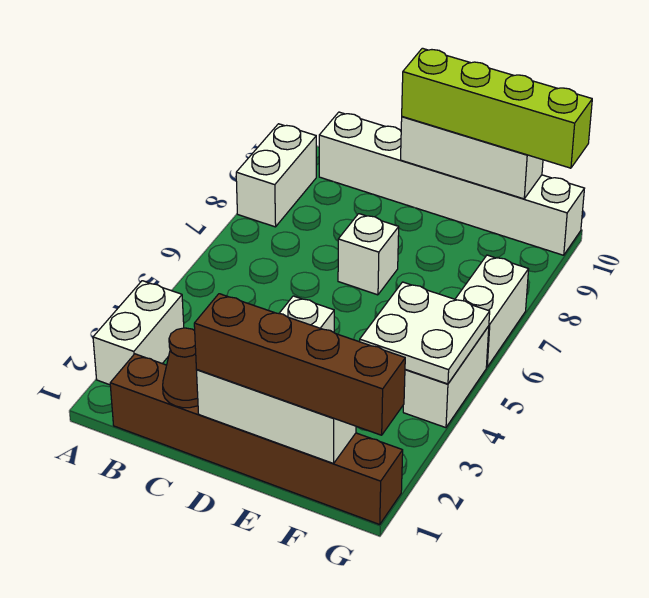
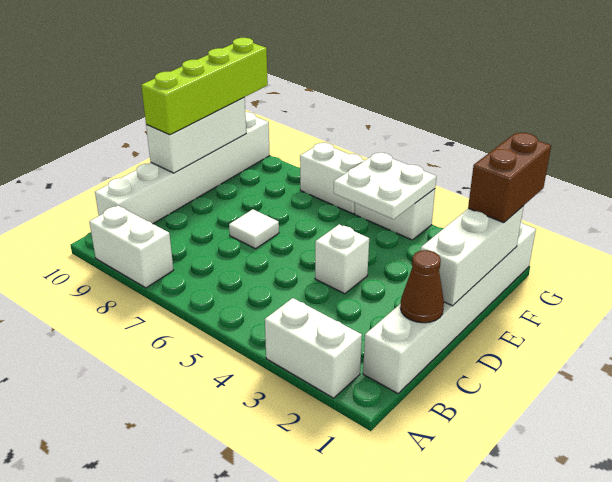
brown 1x6 brick [110,354,403,524] -> white 1x6 brick [363,221,536,394]
brown 1x4 brick [194,294,405,435] -> brown 1x2 brick [468,133,551,223]
white 1x1 brick [338,214,399,295] -> white 1x1 tile [229,209,279,249]

